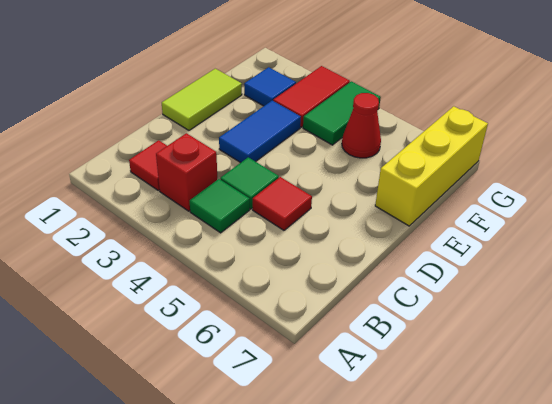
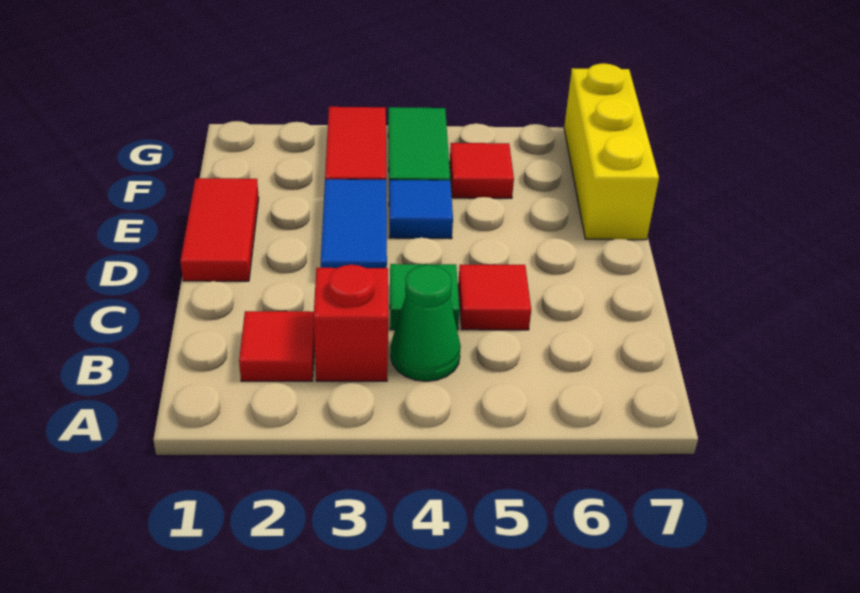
green 1x1 tile [190,179,250,233] -> green 1x1 cone [391,265,461,381]
lime 1x2 tile [162,69,242,130] -> red 1x2 tile [180,178,259,281]
blue 1x1 tile [244,67,296,106] -> blue 1x1 tile moved to [389,180,453,239]
red 1x1 cone [342,93,381,158] -> red 1x1 tile [450,143,514,198]

